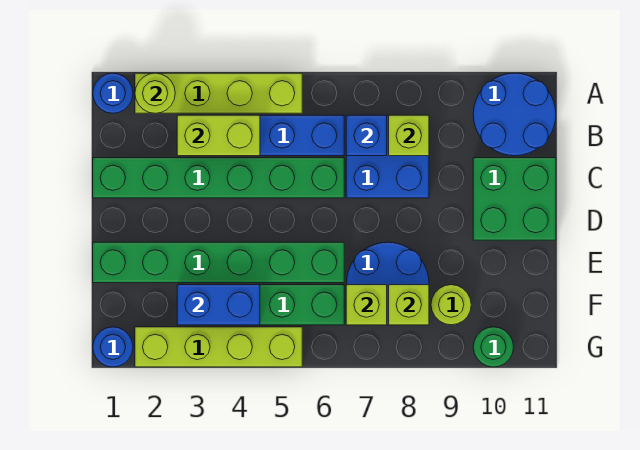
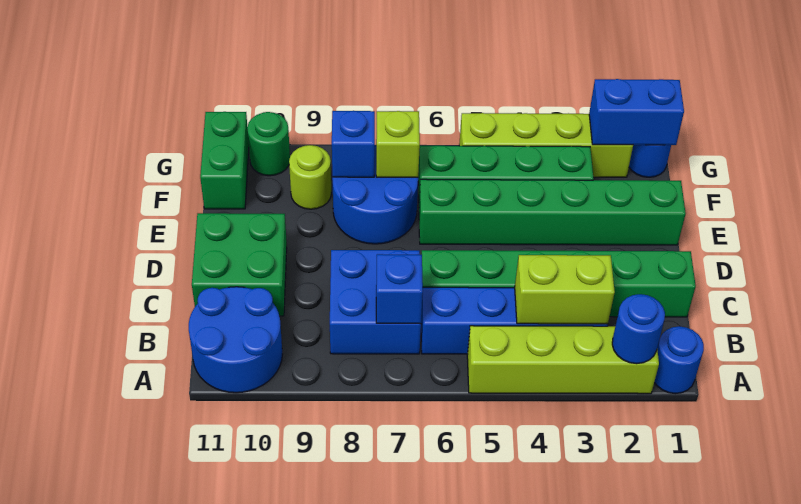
lime 1x1 round brick [135,73,175,113] -> blue 1x1 round brick [612,294,665,364]
lime 1x1 brick [389,115,429,156] -> none
blue 1x2 brick [177,285,260,325] -> blue 1x2 brick moved to [589,79,684,145]
lime 1x1 brick [389,285,429,325] -> blue 1x1 brick [332,111,375,177]
none -> green 1x2 brick [200,112,249,209]

